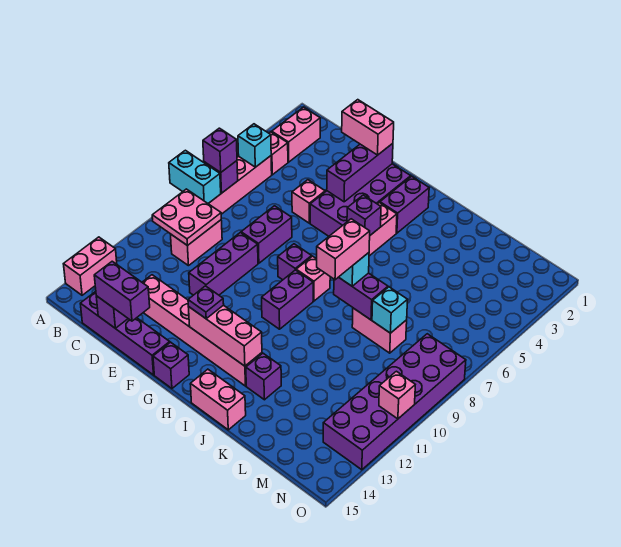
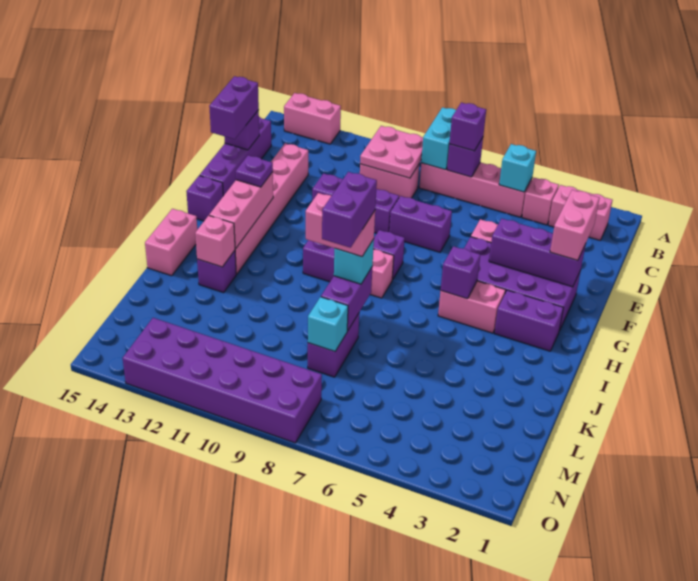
none -> purple 1x2 brick [322,172,377,248]
pink 1x2 brick [352,308,407,353] -> purple 1x2 brick [308,313,359,377]
pink 1x1 brick [379,371,415,419] -> pink 1x1 brick moved to [195,216,235,267]

